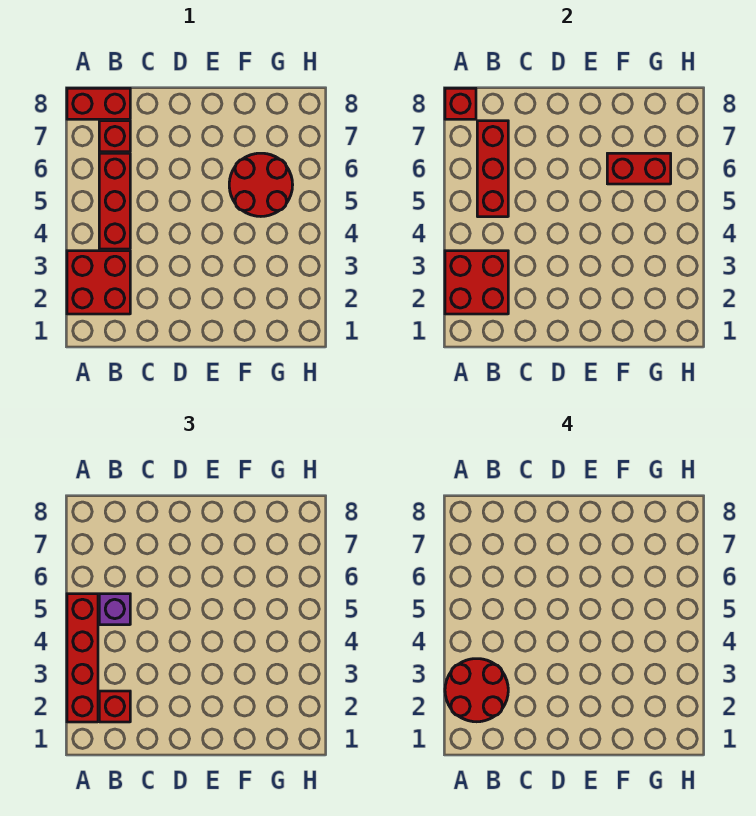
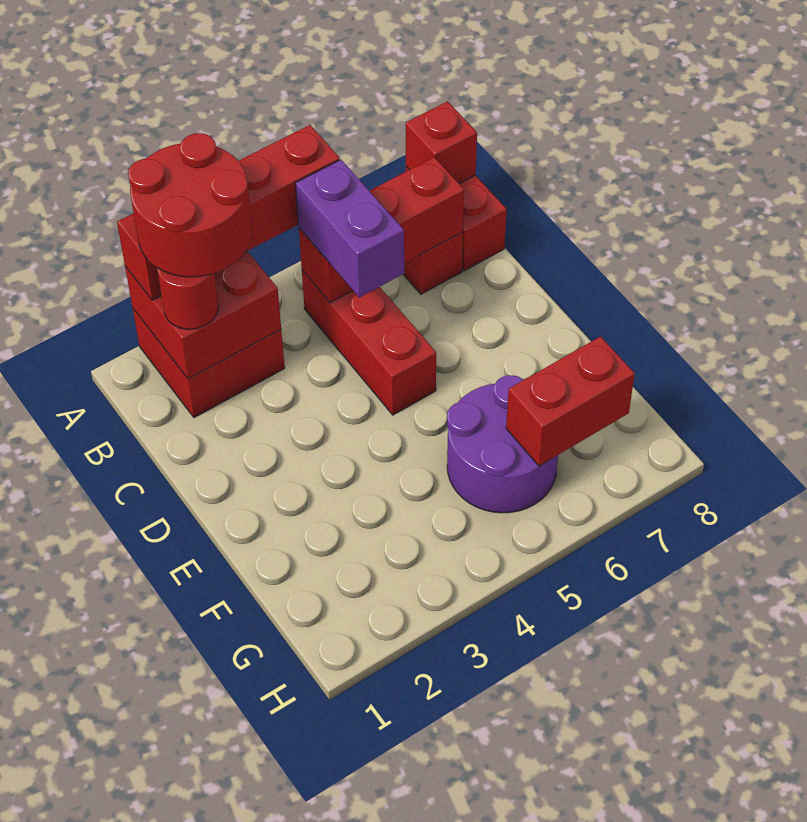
red 1x1 brick [99,691,130,722] -> red 1x1 round brick [157,268,218,329]
red 1x3 brick [99,153,130,249] -> red 1x3 brick turned to [302,270,436,415]
purple 1x1 brick [99,594,130,625] -> purple 1x2 brick [296,160,404,297]
red 2x2 round brick [229,153,293,216] -> purple 2x2 round brick [447,375,558,513]
red 1x2 brick [607,153,671,184] -> red 1x2 brick turned to [506,337,635,466]

